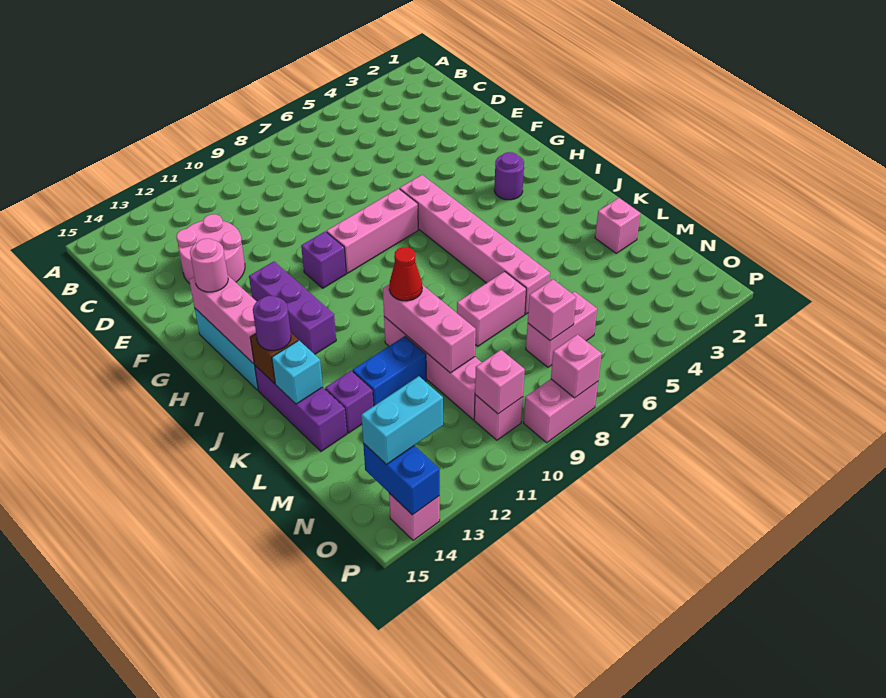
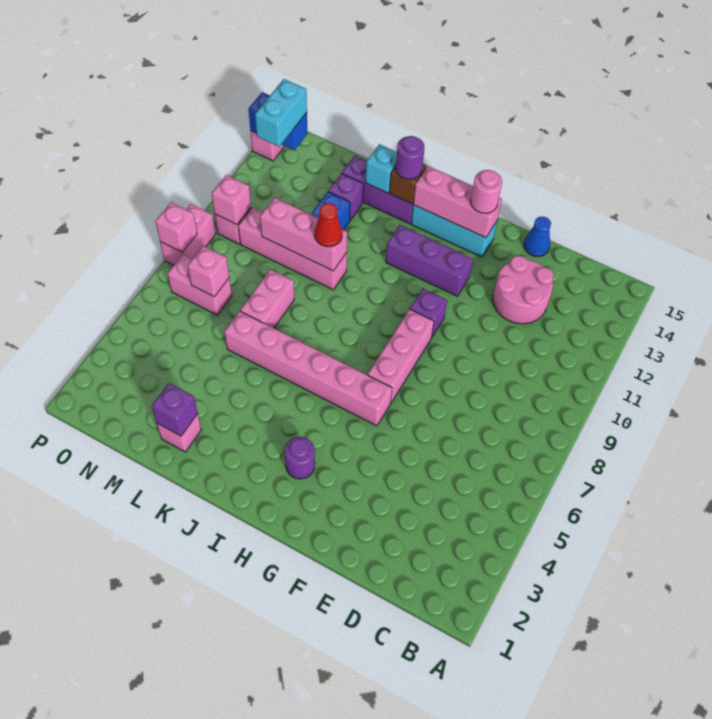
none -> blue 1x1 cone [524,217,551,257]
none -> purple 1x1 brick [152,383,198,436]
pink 1x2 brick [526,291,597,367] -> pink 1x2 brick turned to [168,254,232,315]

